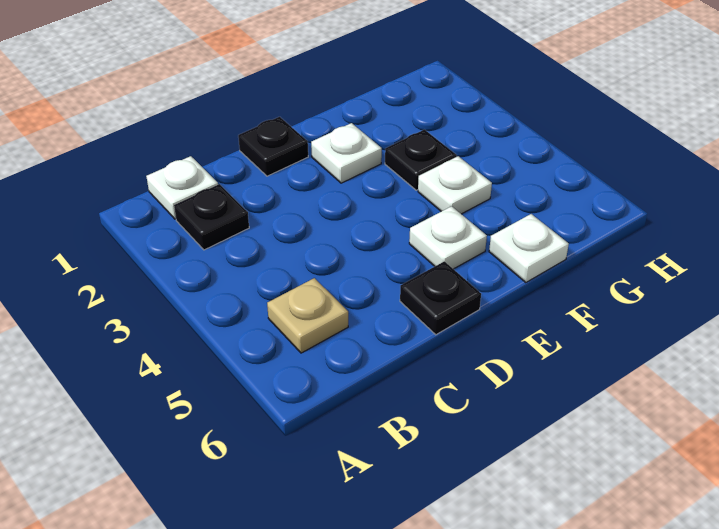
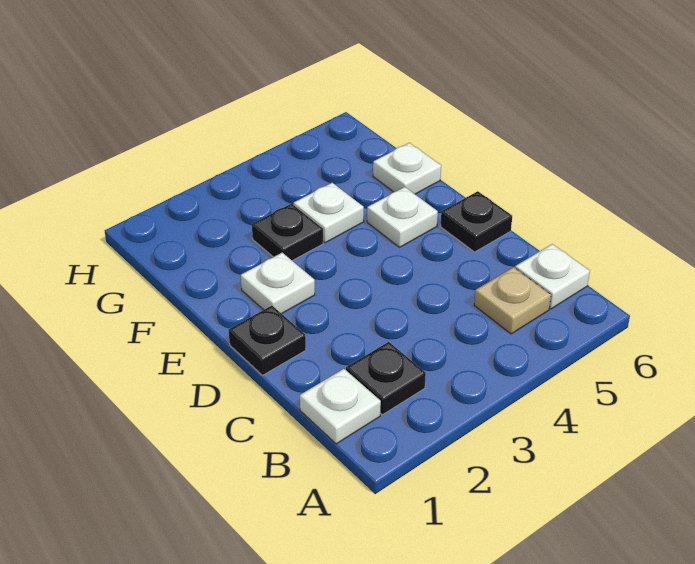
none -> white 1x1 plate [515,244,590,309]

